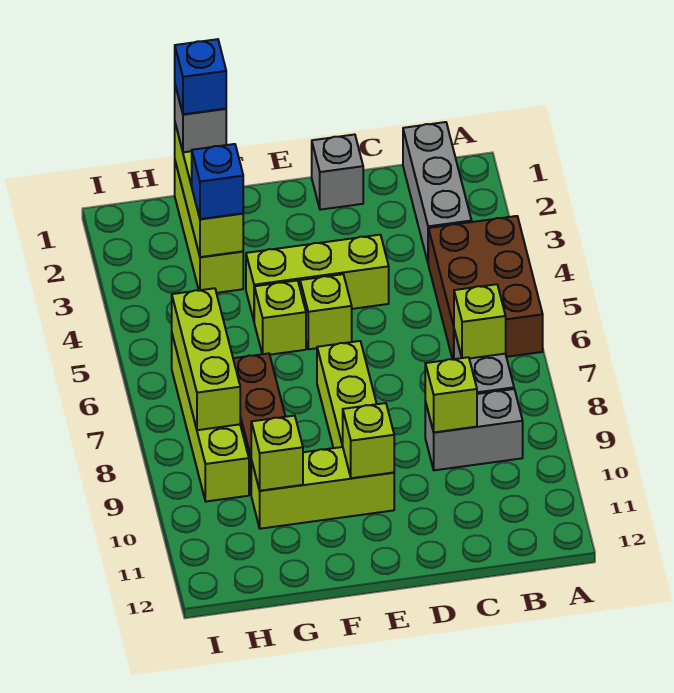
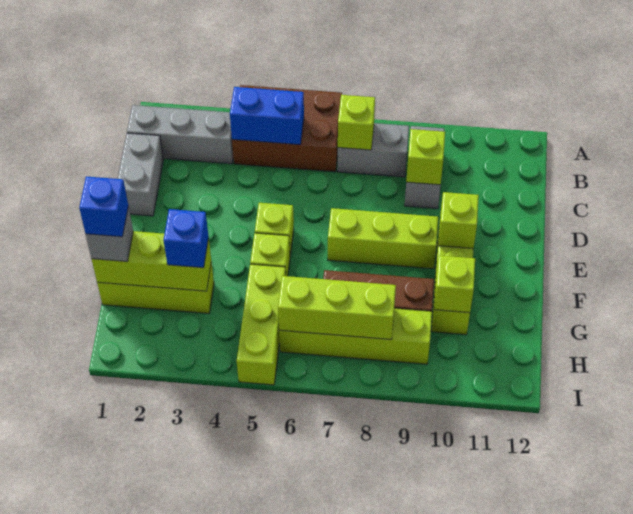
none -> blue 1x2 brick [230,87,304,145]
grey 1x1 brick [312,134,363,210] -> grey 1x2 brick [118,133,163,216]
lime 1x3 brick [246,235,389,320] -> lime 1x3 brick moved to [237,264,286,385]

